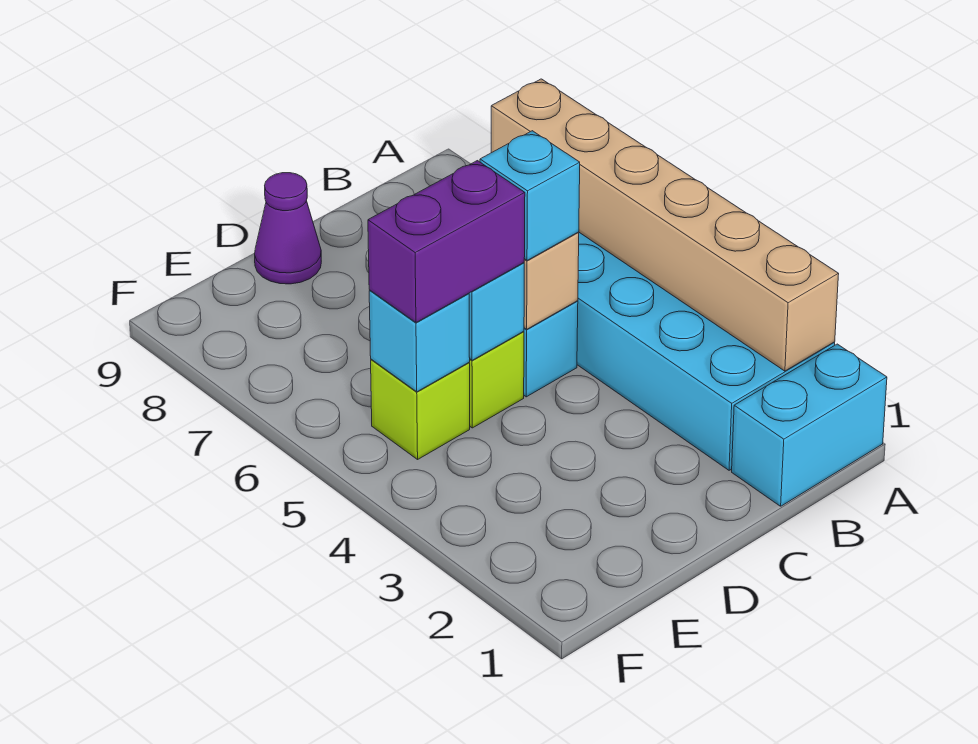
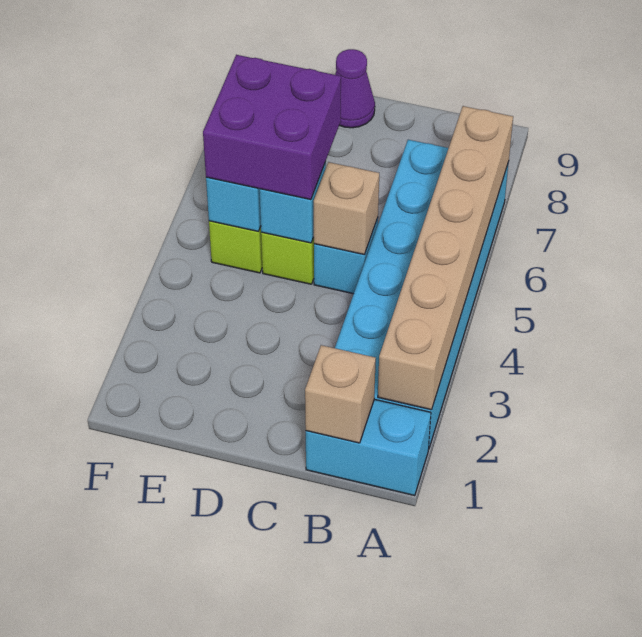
none -> tan 1x1 brick [305,345,376,443]
cyan 1x1 brick [480,131,580,260] -> none
purple 1x2 brick [368,161,525,322] -> purple 2x2 brick [203,55,341,200]

